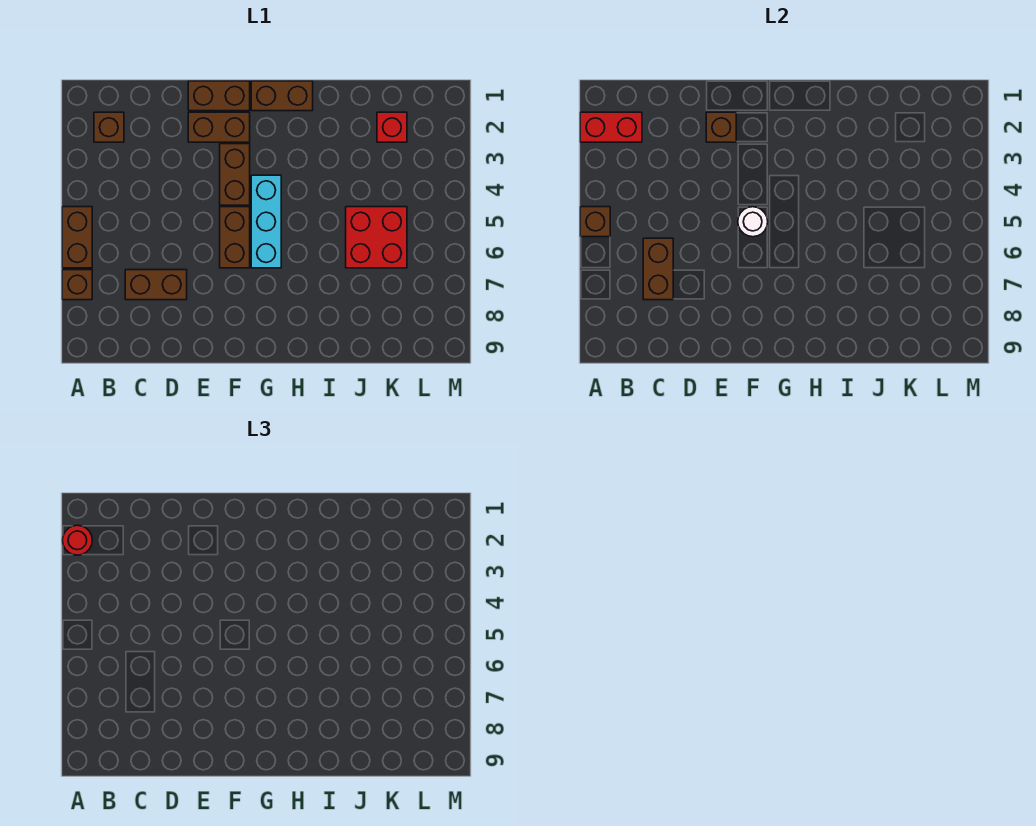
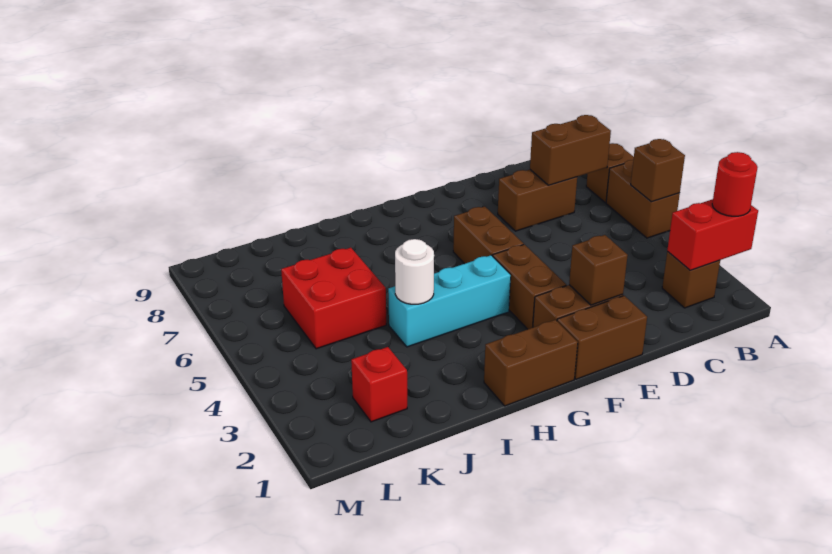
brown 1x2 brick [643,238,673,300] -> brown 1x2 brick turned to [530,115,611,185]
white 1x1 round brick [738,207,768,237] -> white 1x1 round brick moved to [395,239,434,304]
cyan 1x3 brick [251,175,281,268] -> cyan 1x3 brick turned to [388,255,511,347]

